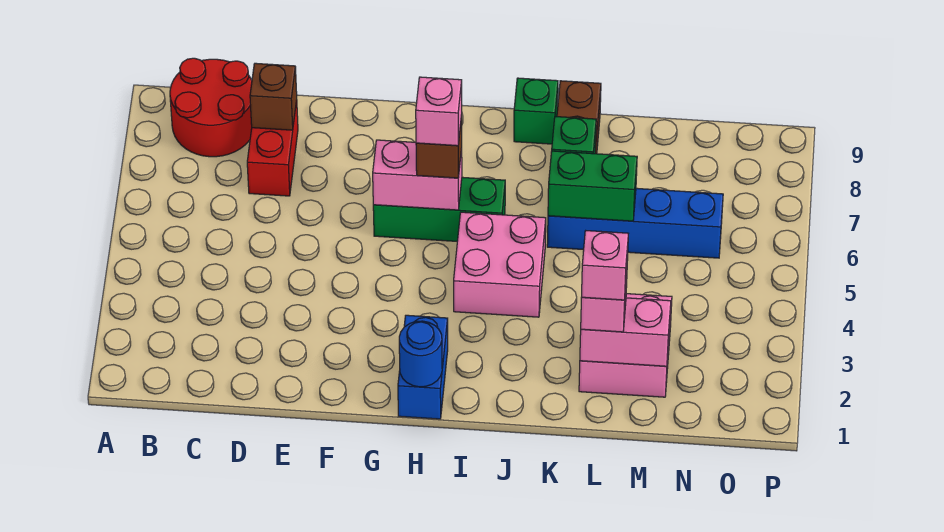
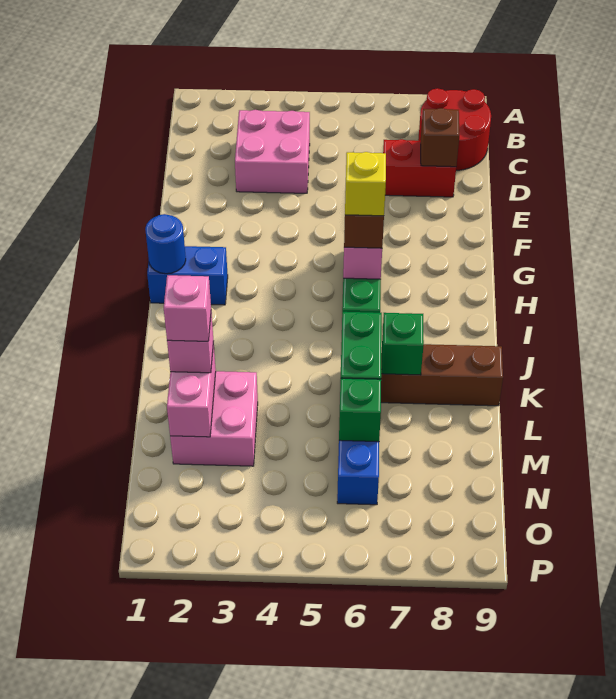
pink 1x1 brick [416,77,462,146] -> yellow 1x1 brick [345,152,386,216]
pink 2x2 brick [454,212,546,317] -> pink 2x2 brick moved to [235,110,310,193]
green 1x1 brick [514,78,558,144] -> green 1x1 brick moved to [339,378,381,442]

